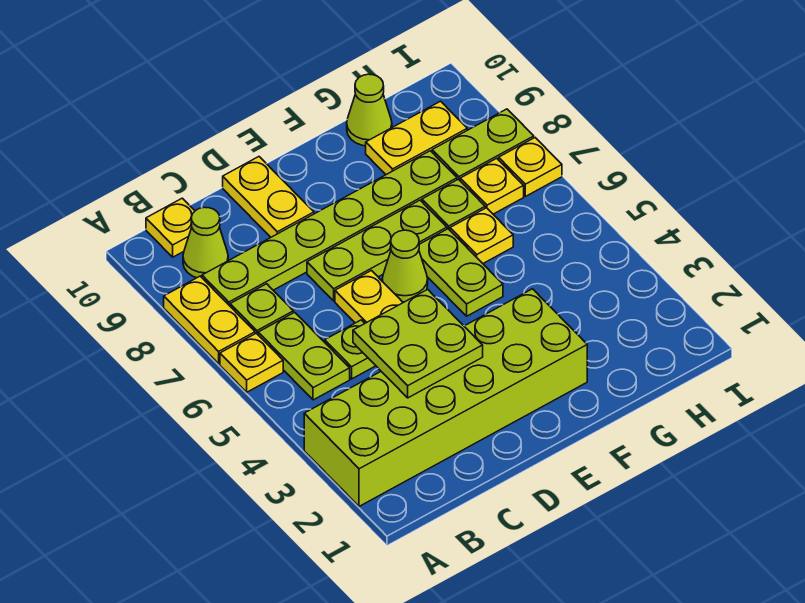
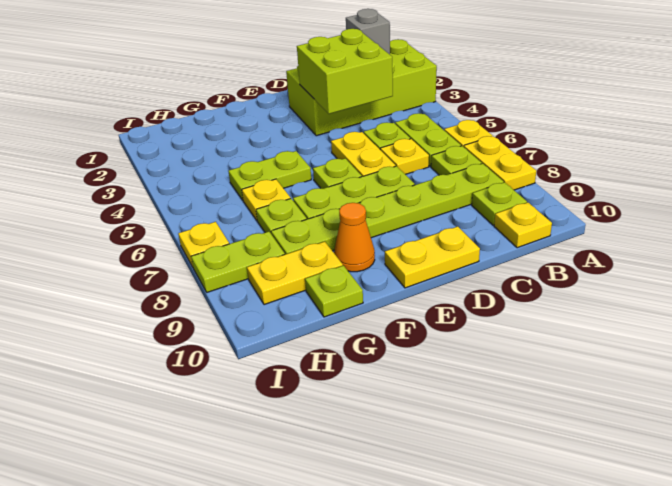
lime 2x6 brick [304,289,587,506] -> lime 2x4 brick [286,39,437,136]
none -> grey 1x1 brick [346,9,390,54]
lime 1x1 cone [183,207,228,278] -> lime 1x1 plate [472,182,527,225]
lime 2x2 plate [353,289,483,398] -> lime 2x2 brick [297,29,393,114]
yellow 1x2 plate [223,157,314,237] -> yellow 1x2 plate turned to [385,226,480,288]
lime 1x1 cone [382,230,428,302] -> lime 1x1 plate [313,158,362,189]
lime 1x2 plate [419,229,503,316] -> lime 1x2 plate turned to [228,151,311,200]
none -> orange 1x1 cone [334,203,375,272]
lime 1x1 cone [347,74,392,146] -> lime 1x1 plate [305,265,363,317]
yellow 1x1 plate [460,158,524,214] -> yellow 1x1 plate moved to [380,139,429,174]

